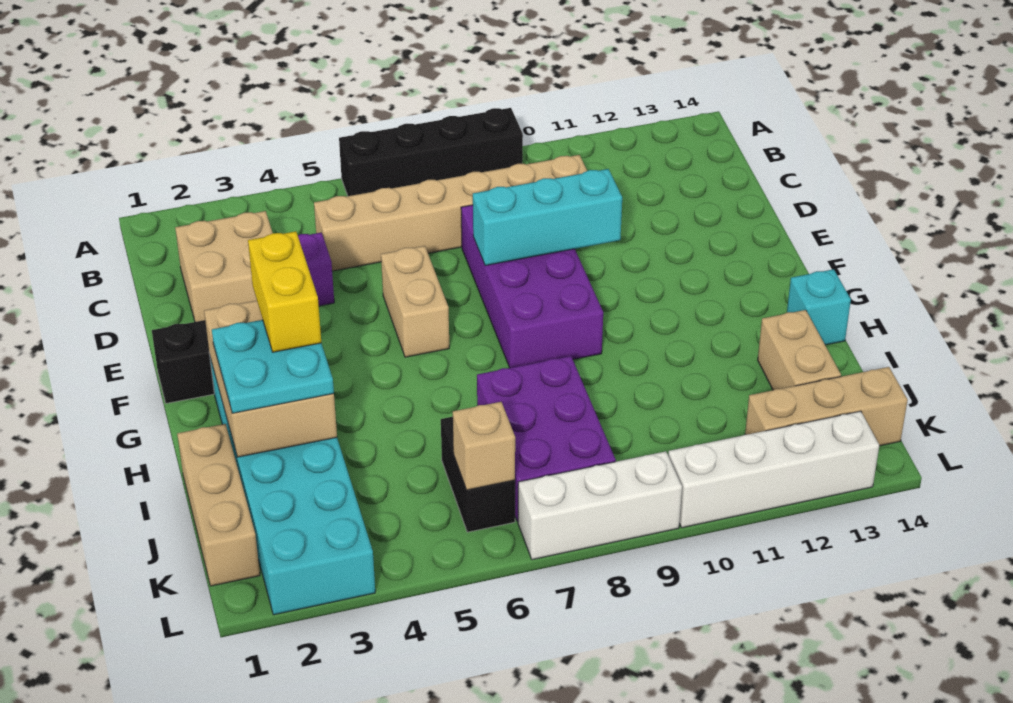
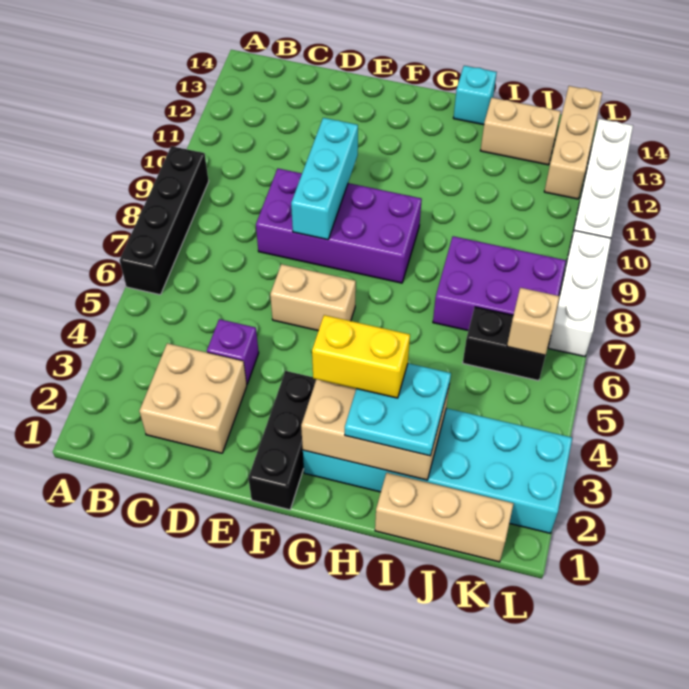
tan 1x6 brick [314,155,587,271] -> none

